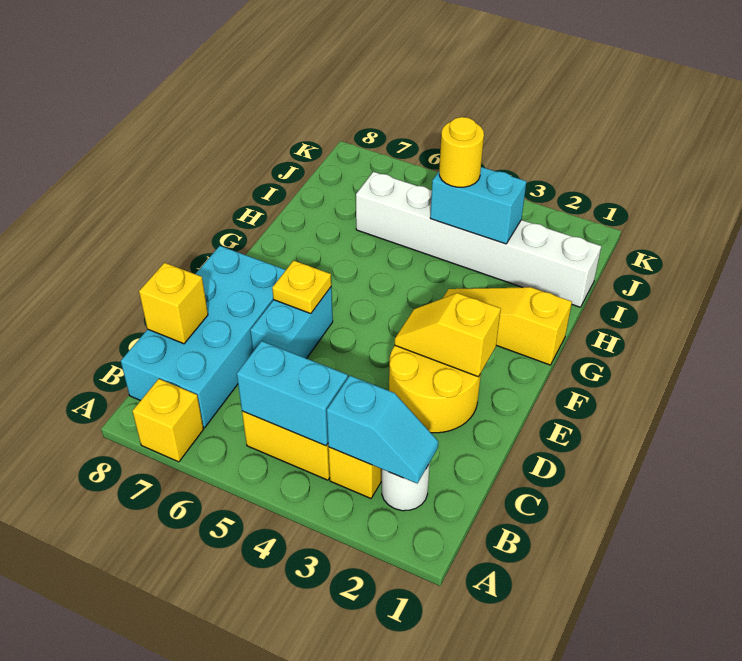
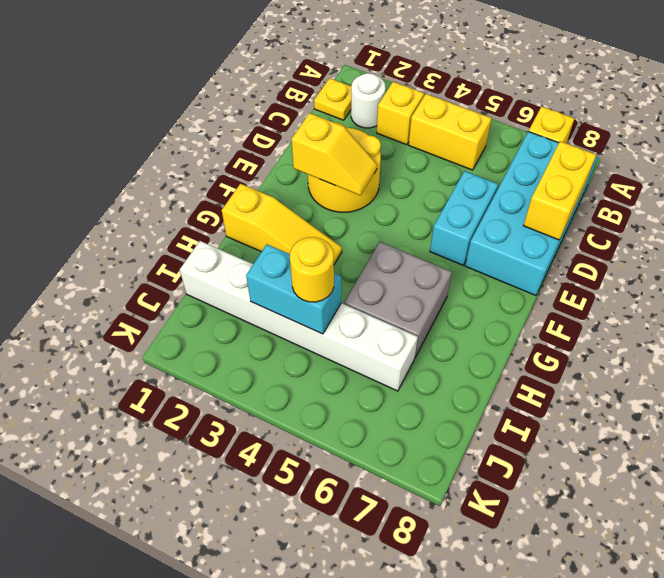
cyan 1x2 slope [327,376,438,483] -> none
cyan 1x2 brick [237,341,348,446] -> none
yellow 1x1 brick [139,263,208,344] -> yellow 1x2 brick [523,141,596,240]
yellow 1x1 plate [272,261,331,314] -> yellow 1x1 plate moved to [314,78,351,120]
none -> grey 2x2 brick [344,242,452,357]

